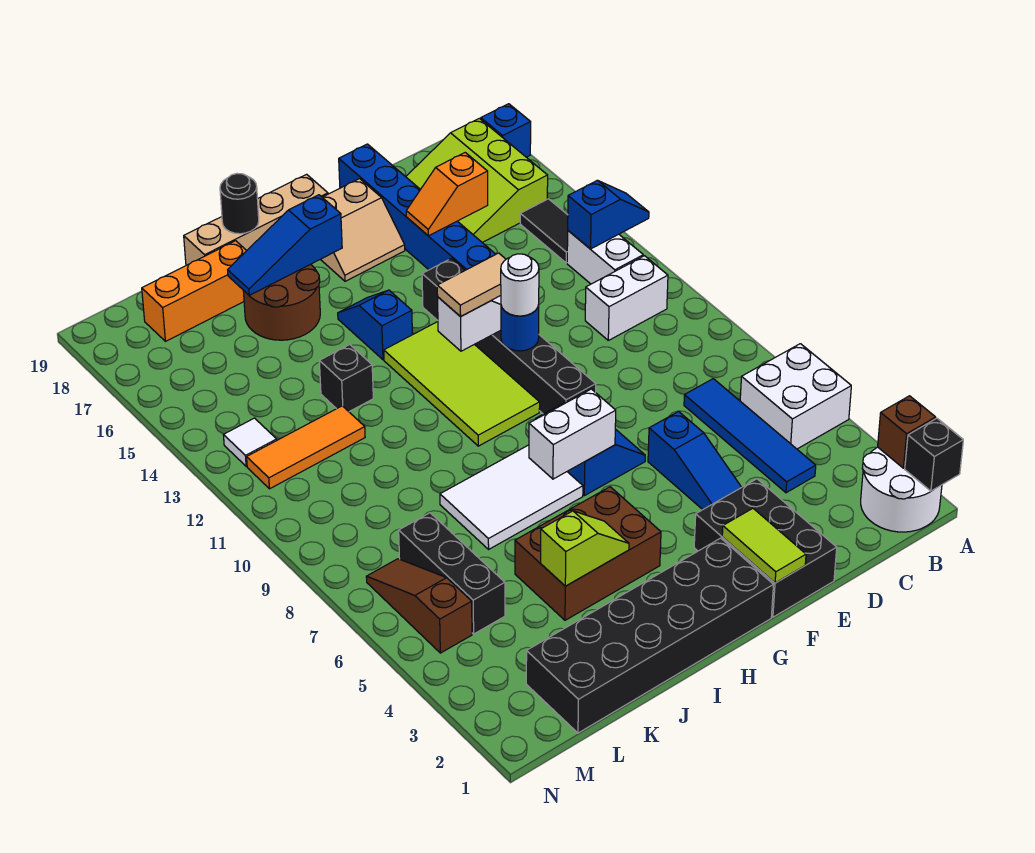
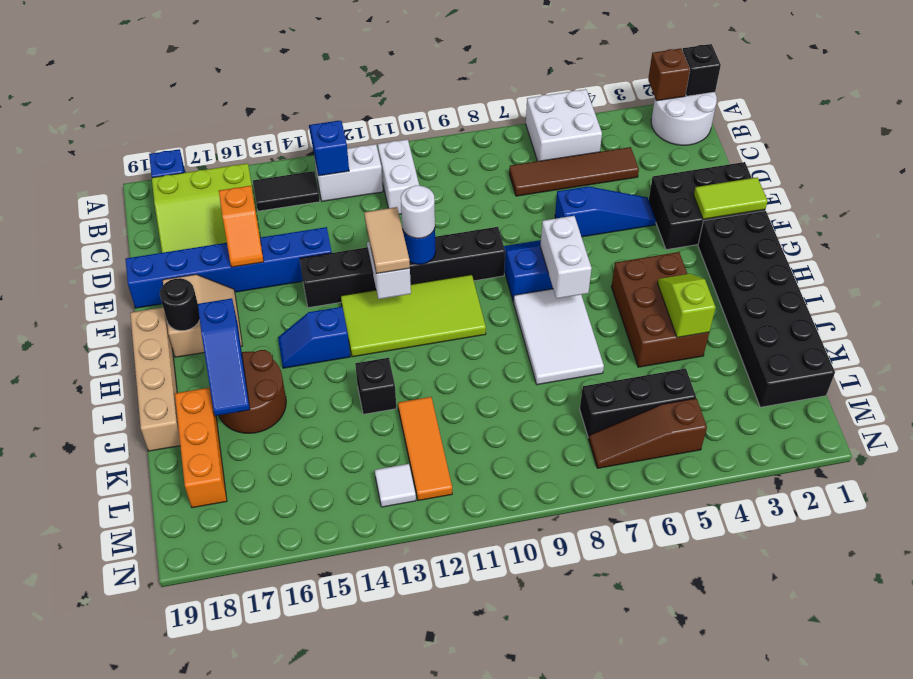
blue 1x4 tile [684,379,816,493] -> brown 1x4 tile [509,147,639,196]
black 1x1 round brick [220,174,259,234] -> black 1x1 round brick moved to [160,278,200,331]

